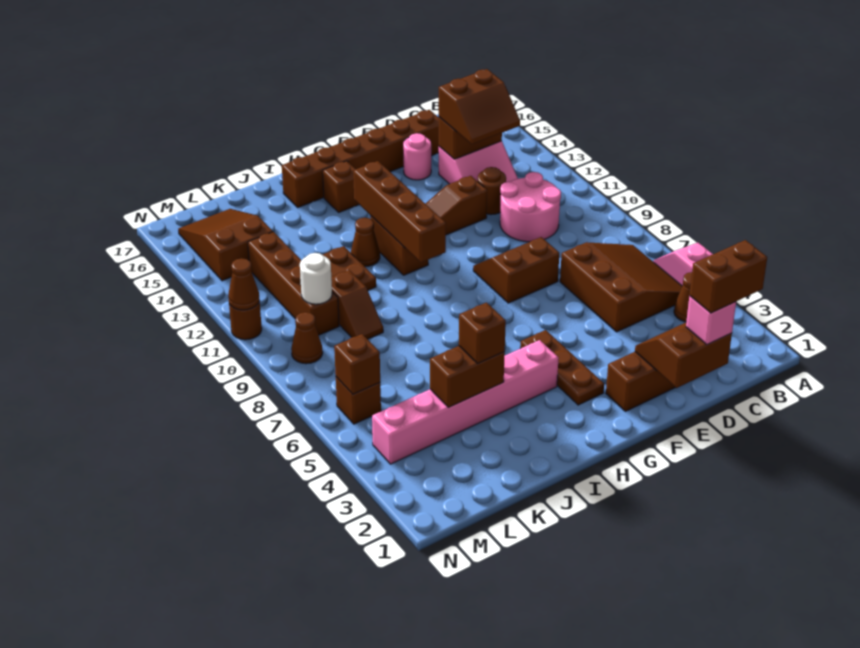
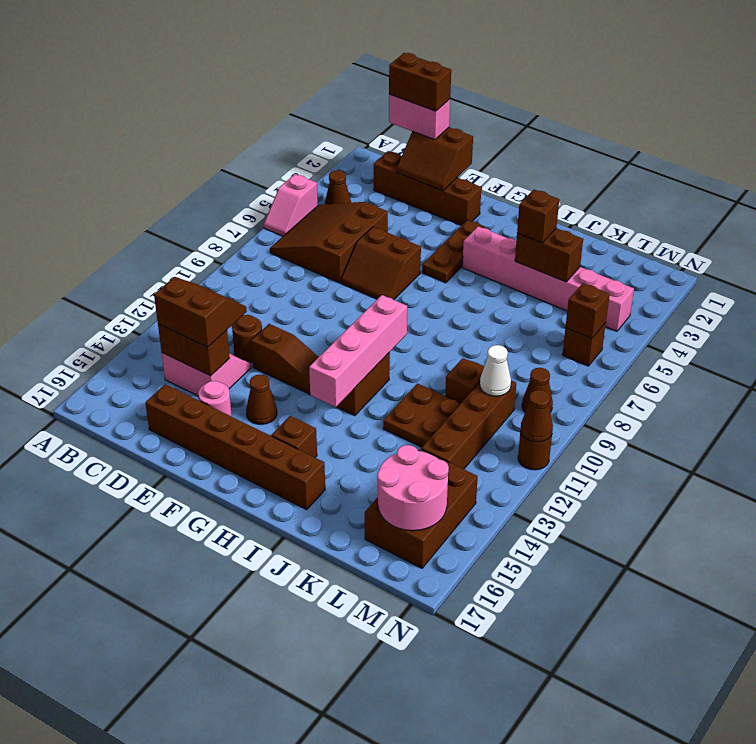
pink 2x2 round brick [500,172,561,242] -> pink 2x2 round brick moved to [377,445,449,531]
pink 1x1 brick [686,296,736,345] -> pink 1x2 brick [389,94,450,140]
brown 2x2 slope [473,237,559,303] -> brown 2x2 slope moved to [341,227,421,300]
brown 1x4 brick [353,161,446,262] -> pink 1x4 brick [309,295,407,407]
brown 1x1 cone [351,218,380,266] -> brown 1x1 cone moved to [246,374,277,424]
white 1x1 round brick [300,253,332,304] -> white 1x1 cone [480,345,511,396]
brown 2x3 slope [178,209,273,281] -> brown 2x3 brick [365,449,478,568]

